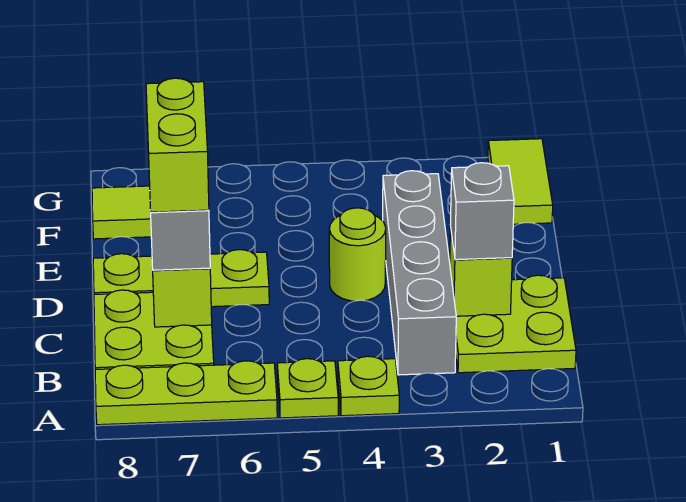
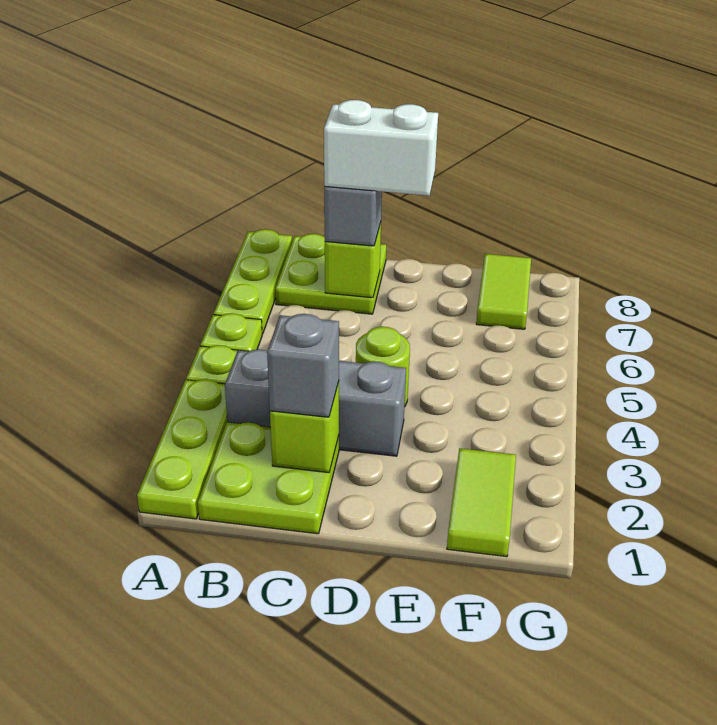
grey 1x4 brick [383,171,456,375] -> grey 1x3 brick [225,349,406,456]
lime 1x2 brick [146,78,209,212] -> white 1x2 brick [324,100,438,196]
lime 1x3 plate [93,250,269,307] -> lime 1x3 plate moved to [137,379,227,519]
lime 1x2 tile [488,139,553,224] -> lime 1x2 tile turned to [447,448,516,557]

